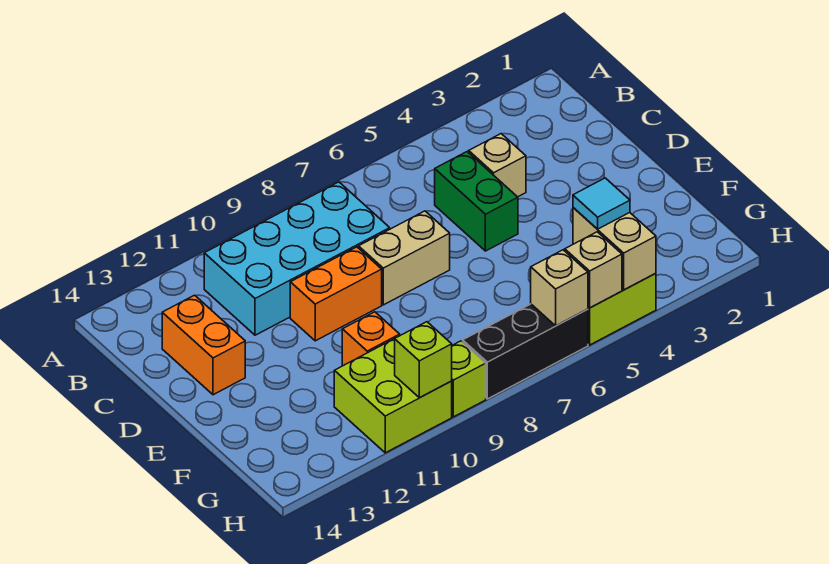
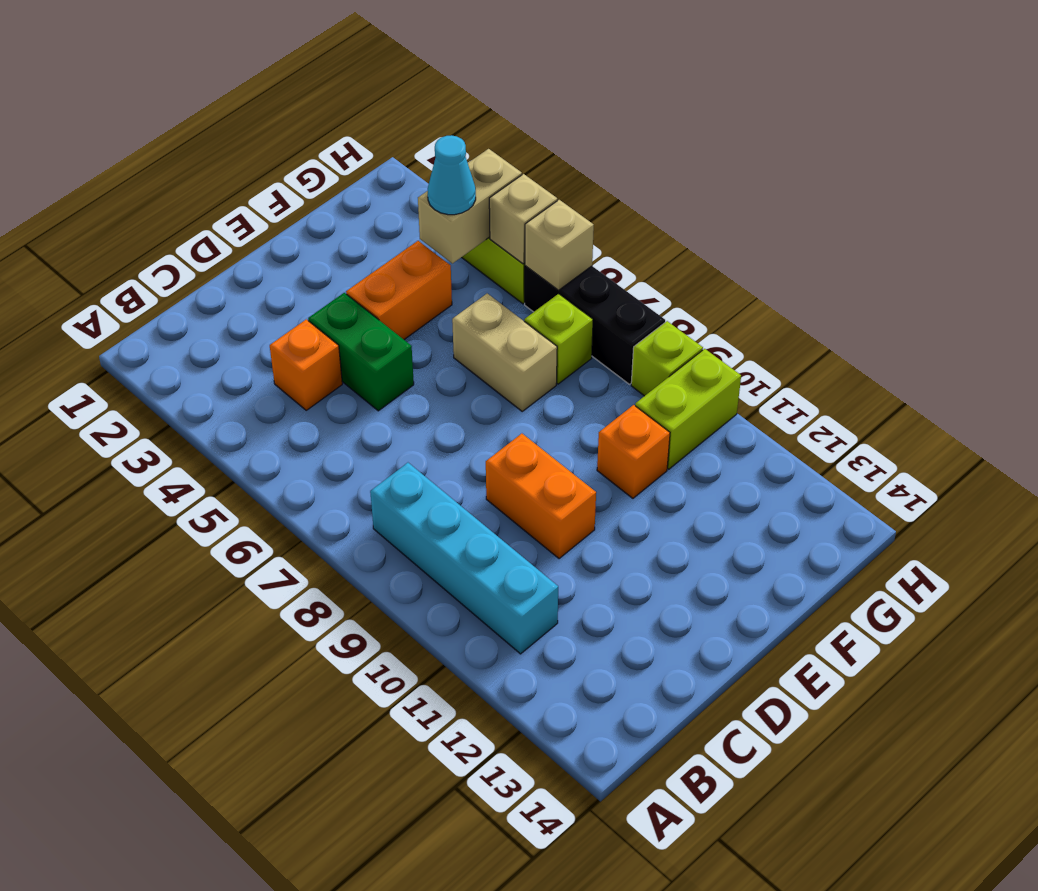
cyan 2x4 brick [204,182,390,335] -> cyan 1x4 brick [370,463,558,654]
tan 1x1 brick [469,134,526,197] -> orange 1x1 brick [270,319,342,410]
green 1x2 brick [435,152,518,251] -> green 1x2 brick turned to [308,293,414,411]
orange 1x2 brick [162,295,245,395] -> orange 1x2 brick moved to [346,241,452,339]
tan 1x2 brick [359,211,450,305] -> tan 1x2 brick moved to [452,293,557,411]
cyan 1x1 tile [573,178,630,229] -> cyan 1x1 cone [428,135,476,215]
lime 2x2 brick [334,339,452,453] -> lime 1x2 brick [635,349,741,469]
lime 1x1 brick [395,322,452,398] -> lime 1x1 brick moved to [524,294,593,384]

